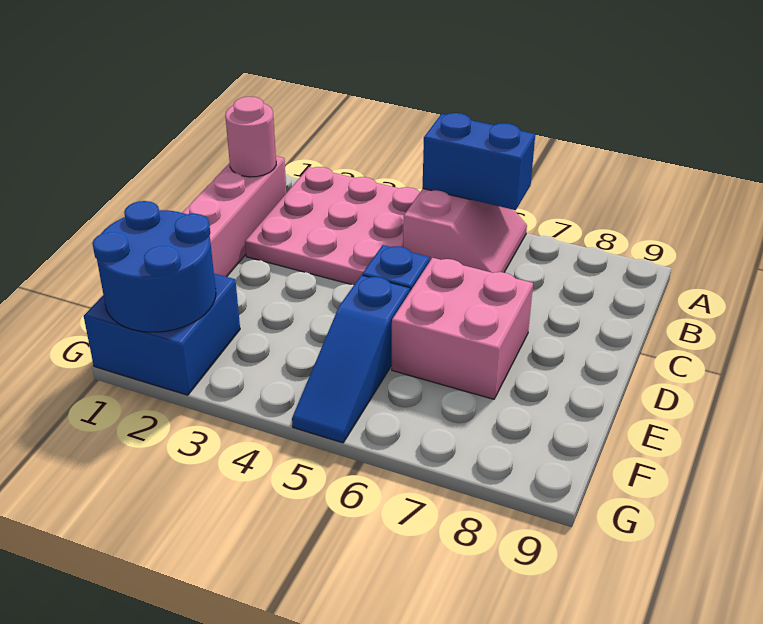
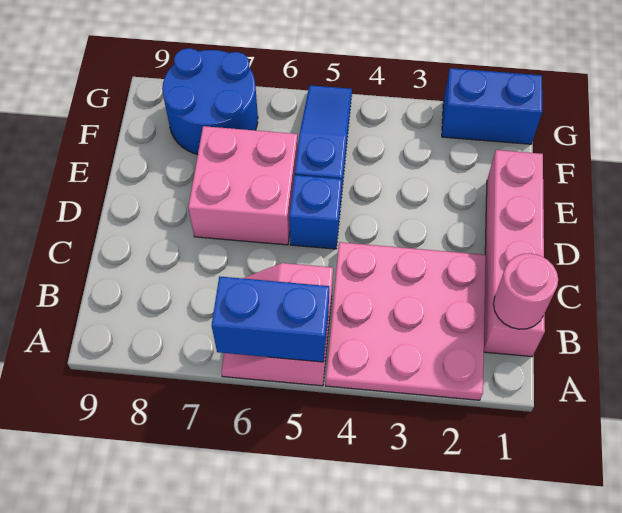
blue 2x2 brick [84,274,240,395] -> blue 1x2 brick [442,68,542,144]
blue 2x2 round brick [92,201,216,332] -> blue 2x2 round brick moved to [162,48,258,155]

